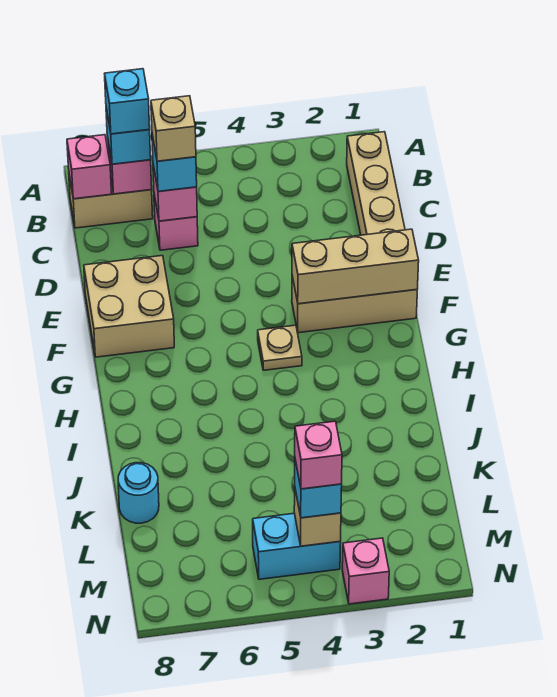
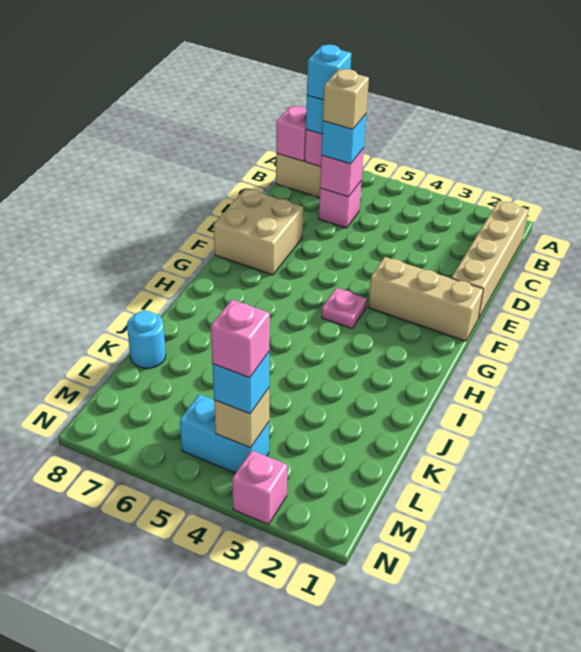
tan 1x3 brick [292,229,419,304] -> none
tan 1x1 plate [258,325,302,370] -> pink 1x1 plate [322,288,367,329]

